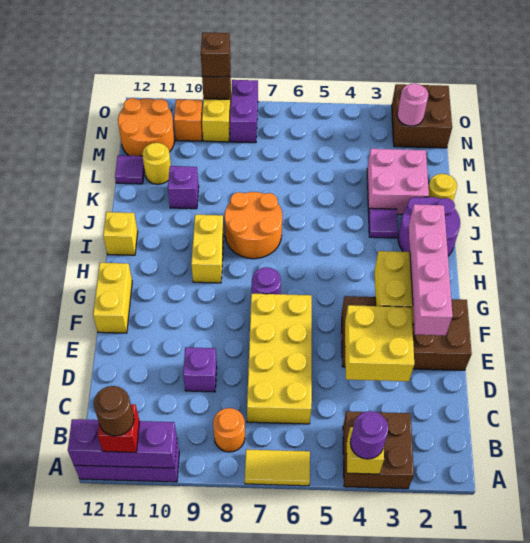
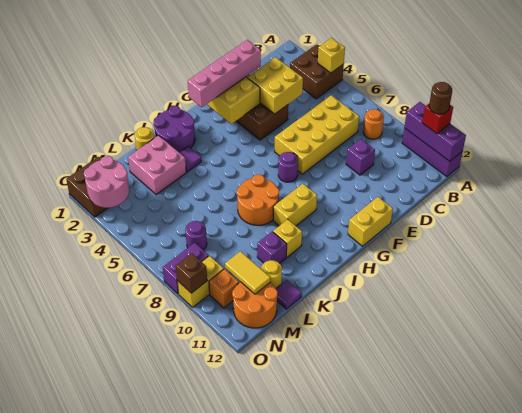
purple 1x1 round brick [350,411,388,459] -> purple 1x1 round brick moved to [185,221,207,250]
yellow 1x2 tile [245,449,310,486] -> yellow 1x2 tile moved to [225,251,270,294]
yellow 1x1 brick [103,212,138,255] -> yellow 1x1 brick moved to [273,219,302,257]
pink 1x1 round brick [397,83,428,126] -> pink 2x2 round brick [84,156,129,208]
brown 1x1 brick [201,32,230,77] -> none

